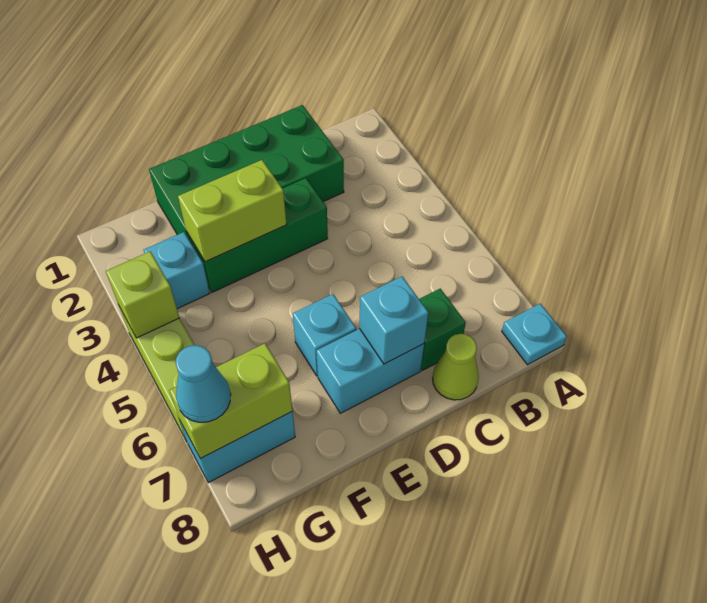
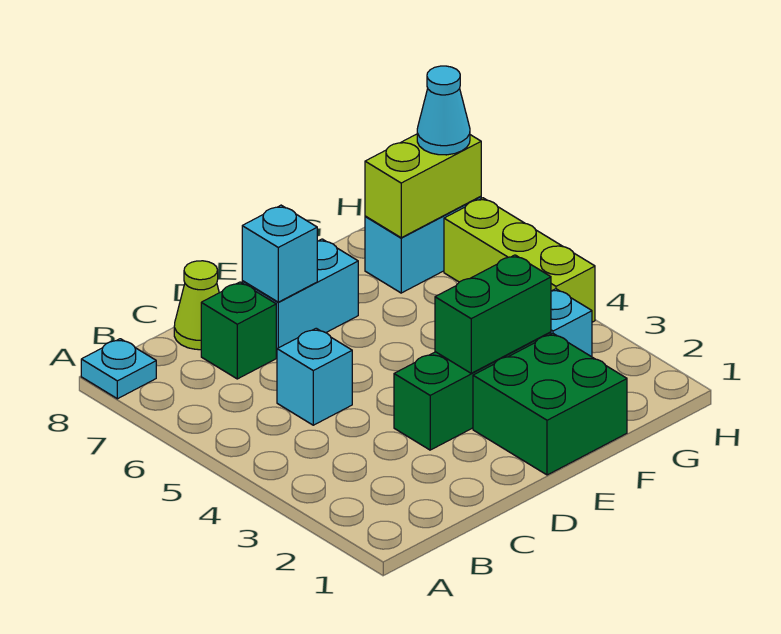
green 2x4 brick [149,105,344,237] -> green 2x2 brick [473,334,627,475]
lime 1x2 brick [178,160,287,262] -> green 1x2 brick [435,255,551,373]
cyan 1x1 brick [293,294,356,376] -> cyan 1x1 brick moved to [277,328,352,425]
lime 1x1 brick [106,251,179,338] -> none

